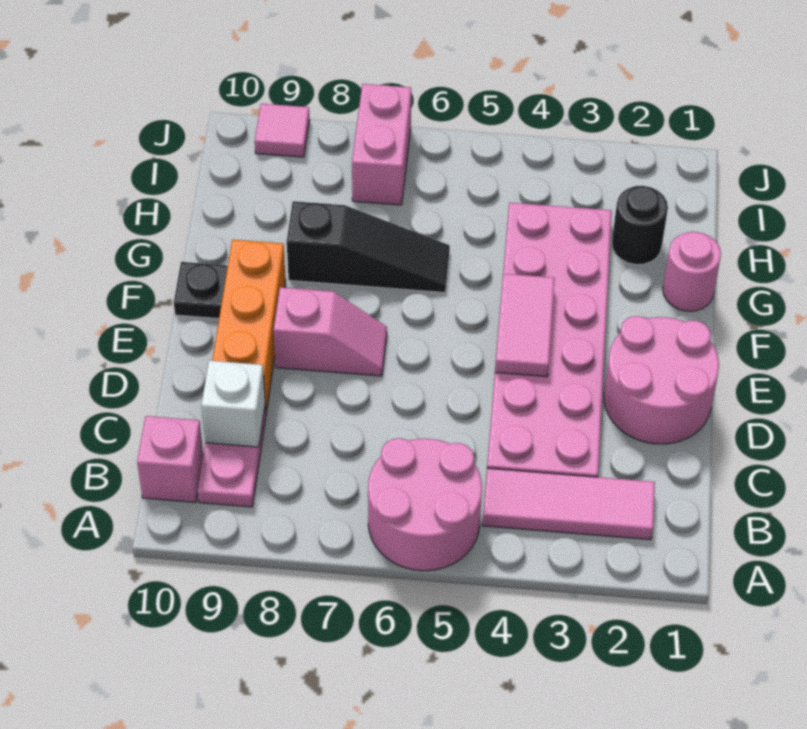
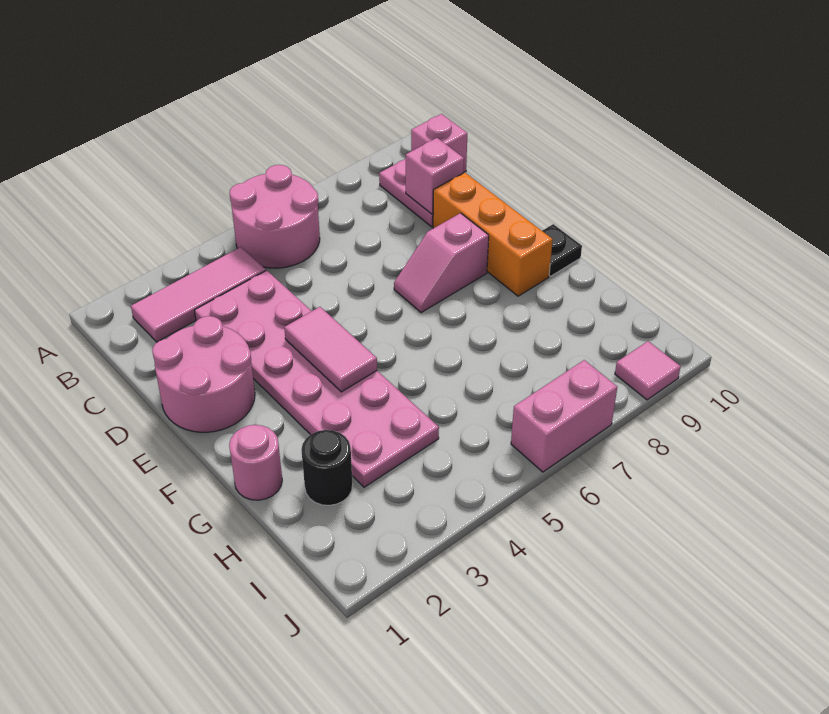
white 1x1 brick [201,361,265,447] -> pink 1x1 brick [406,138,464,214]
black 1x3 slope [287,201,450,293] -> none
pink 1x2 brick [352,84,411,205] -> pink 1x2 brick turned to [511,360,617,472]

